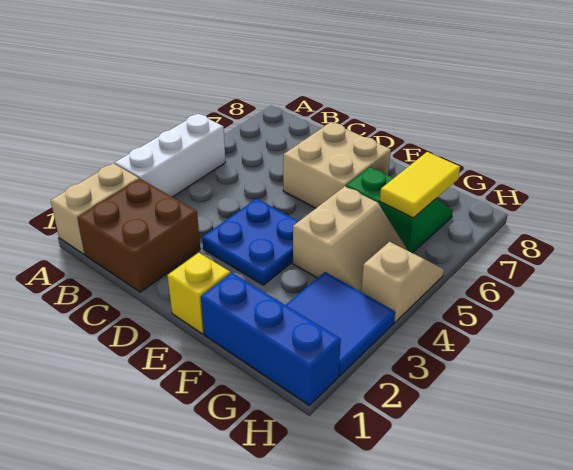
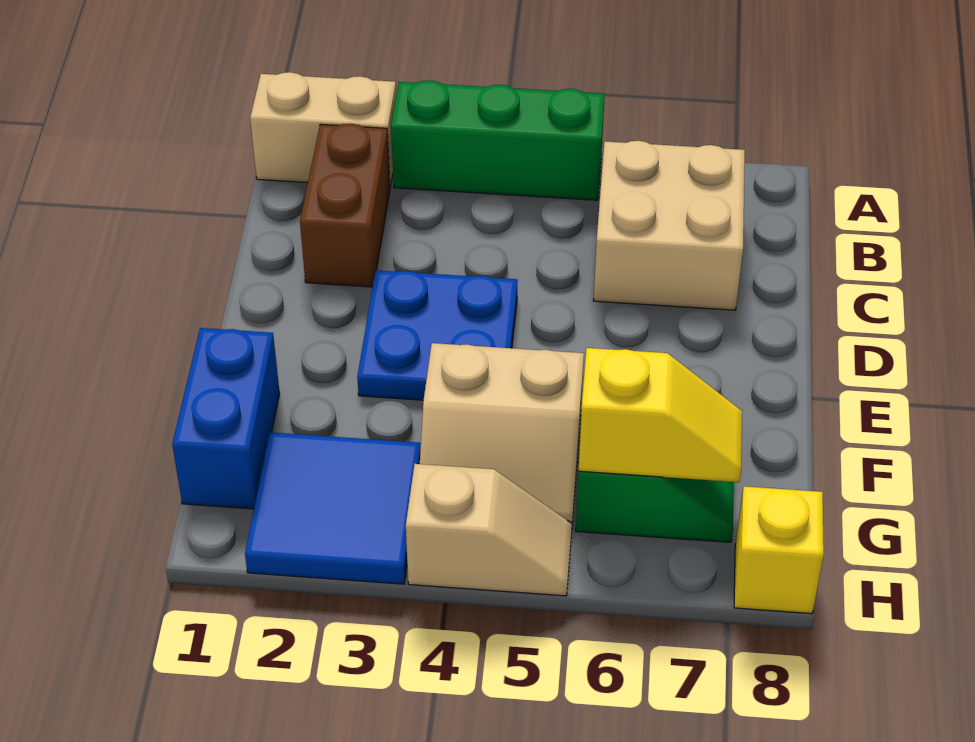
white 1x3 brick [115,114,226,197] -> green 1x3 brick [391,81,605,200]
brown 2x2 brick [78,179,200,292] -> brown 1x2 brick [300,124,390,287]
tan 2x2 brick [283,122,391,208] -> tan 2x2 brick moved to [593,141,745,310]
yellow 1x1 brick [167,253,230,334] -> yellow 1x1 brick moved to [734,486,824,614]
blue 1x3 brick [201,273,341,405] -> blue 1x2 brick [172,328,280,509]
yellow 1x2 tile [380,152,460,218] -> yellow 1x2 slope [579,348,742,482]

